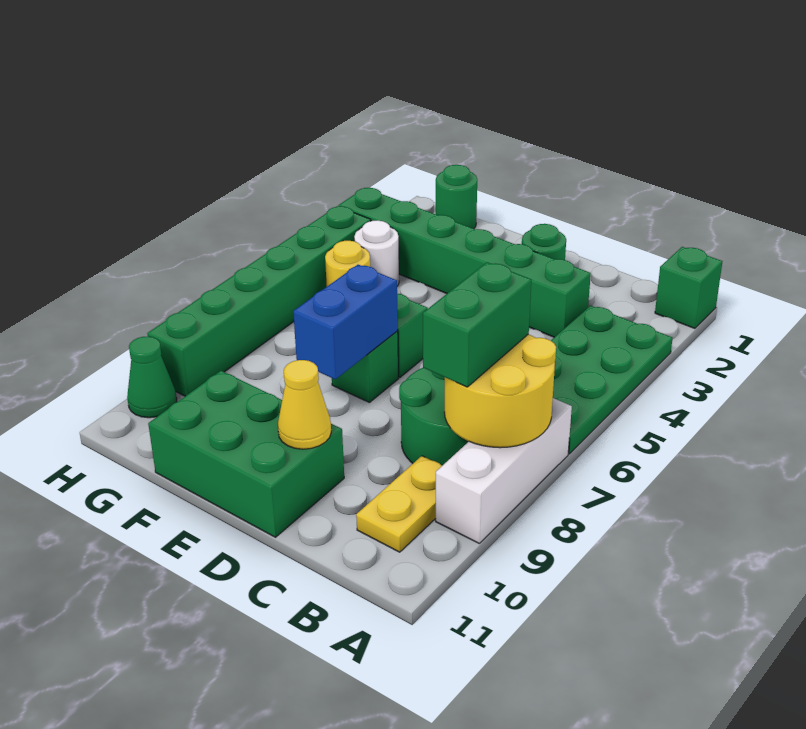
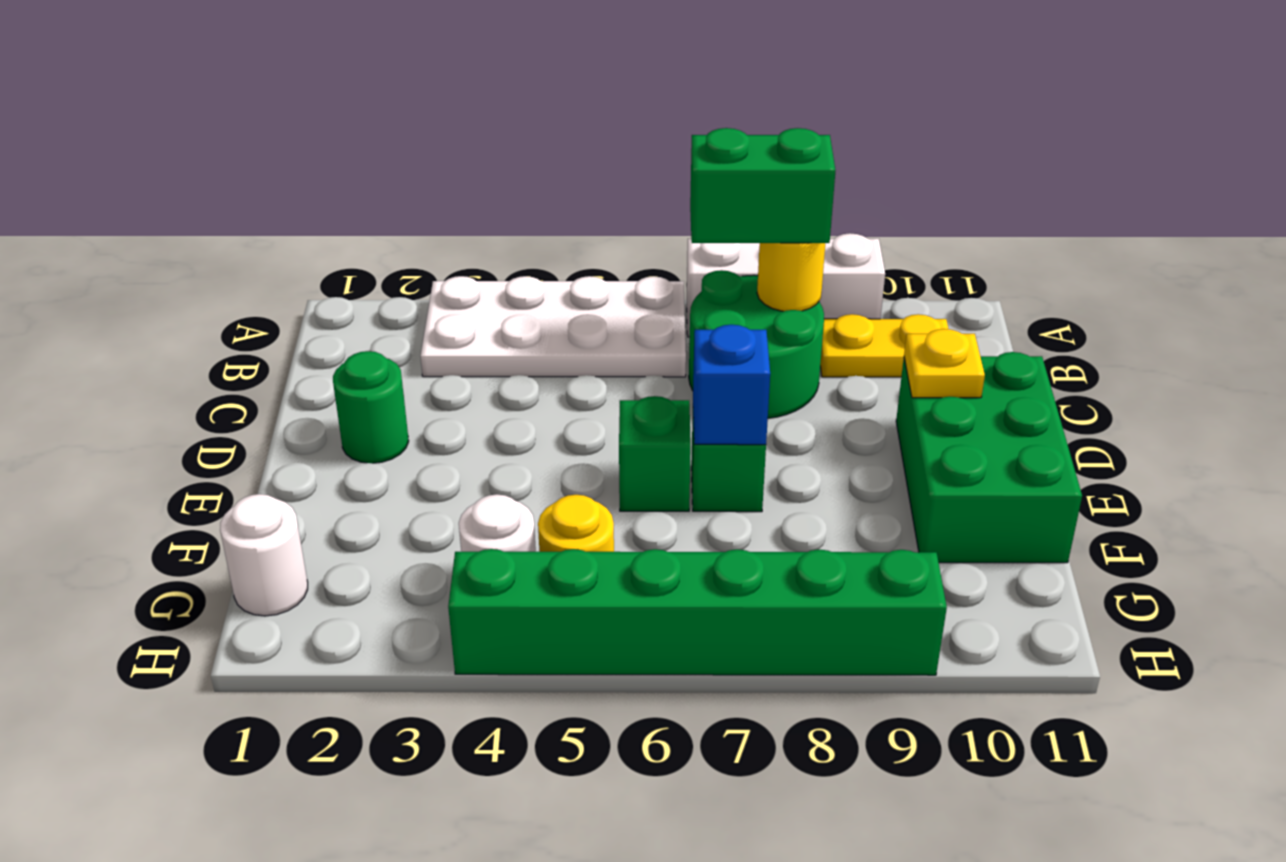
green 1x1 brick [655,247,722,328] -> none
green 2x4 plate [551,305,673,454] -> white 2x4 plate [420,276,686,377]
yellow 2x2 round brick [444,334,556,448] -> yellow 1x1 round brick [757,243,825,311]
green 1x6 brick [338,188,591,337] -> none
yellow 1x1 cone [278,360,331,449] -> yellow 1x1 plate [904,329,985,398]
blue 1x2 brick [293,265,398,379] -> blue 1x1 brick [693,325,770,445]
green 1x1 round brick [436,165,477,229] -> white 1x1 round brick [220,494,308,616]
green 1x1 cone [127,336,177,418] -> none

